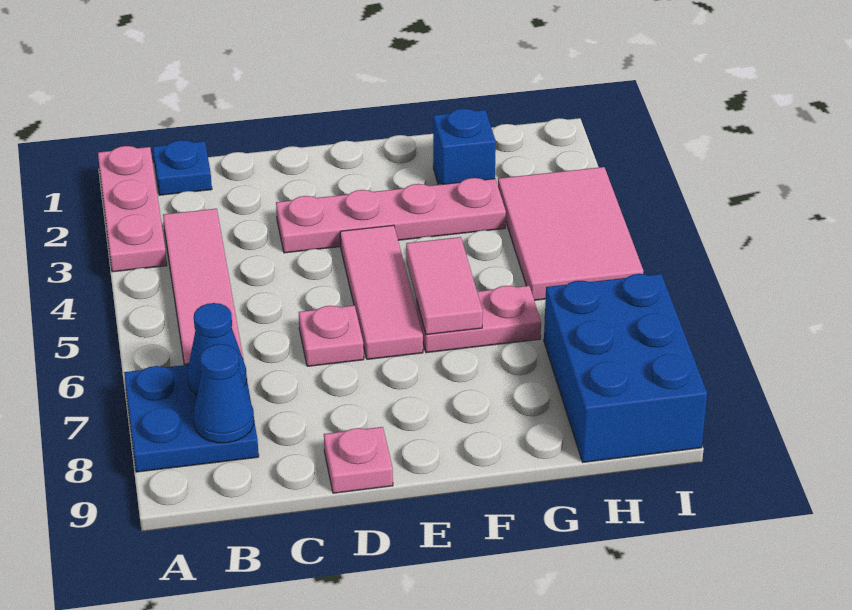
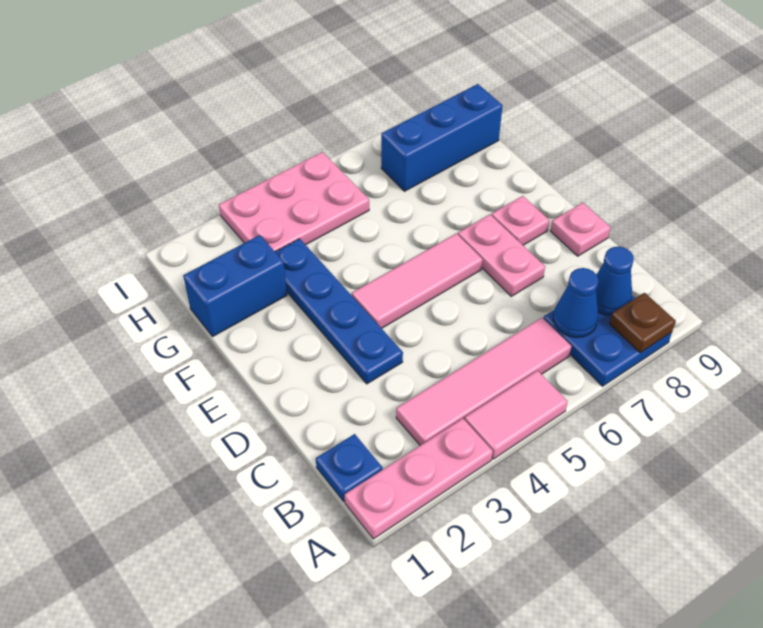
none -> brown 1x1 plate [610,293,676,353]
pink 1x4 plate [276,178,506,253] -> blue 1x4 plate [275,239,403,384]
pink 1x1 plate [299,305,364,366] -> pink 1x1 plate moved to [491,196,549,245]
pink 1x2 tile [406,237,483,335] -> pink 1x2 tile moved to [465,371,568,459]
pink 1x2 plate [416,286,541,353] -> pink 1x2 plate moved to [458,215,545,296]
blue 1x1 brick [433,109,496,185] -> blue 1x2 brick [183,235,287,337]
pink 2x3 tile [498,167,644,300] -> pink 2x3 plate [219,152,369,251]
blue 2x3 brick [544,274,707,462] -> blue 1x3 brick [381,84,503,191]

